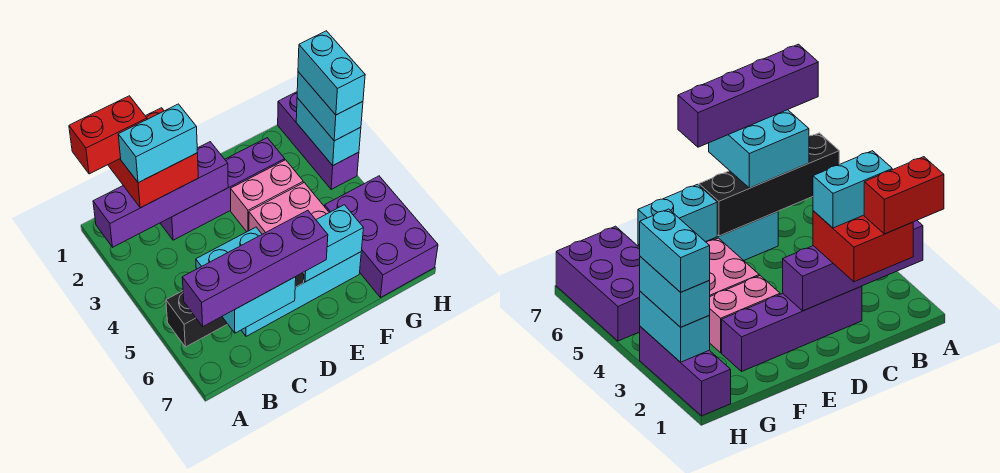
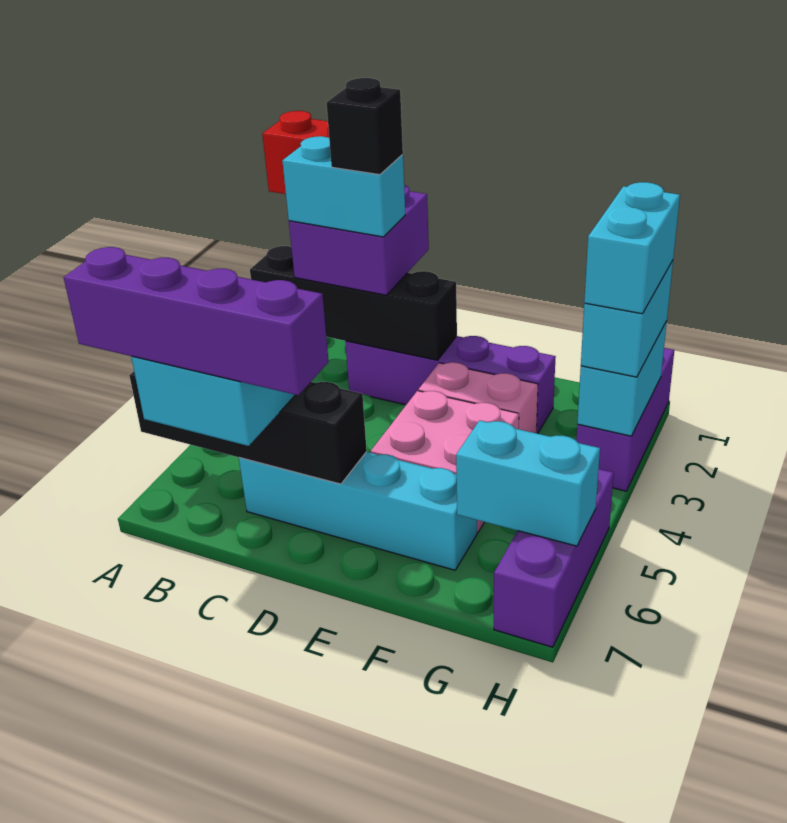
purple 1x4 brick [93,142,228,247] -> black 1x4 brick [250,246,457,360]
red 2x2 brick [108,108,198,208] -> purple 2x2 brick [289,185,429,295]
none -> black 1x1 brick [326,78,403,175]
cyan 1x2 brick [304,205,363,282] -> cyan 1x2 brick moved to [456,420,600,546]
purple 2x3 brick [325,176,438,298] -> purple 1x3 brick [494,469,614,647]

